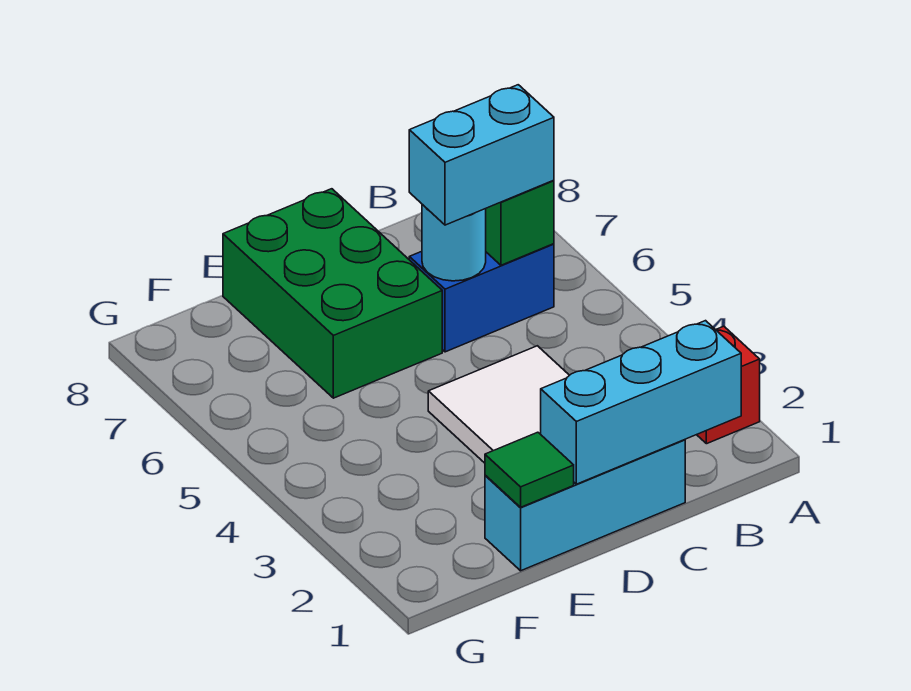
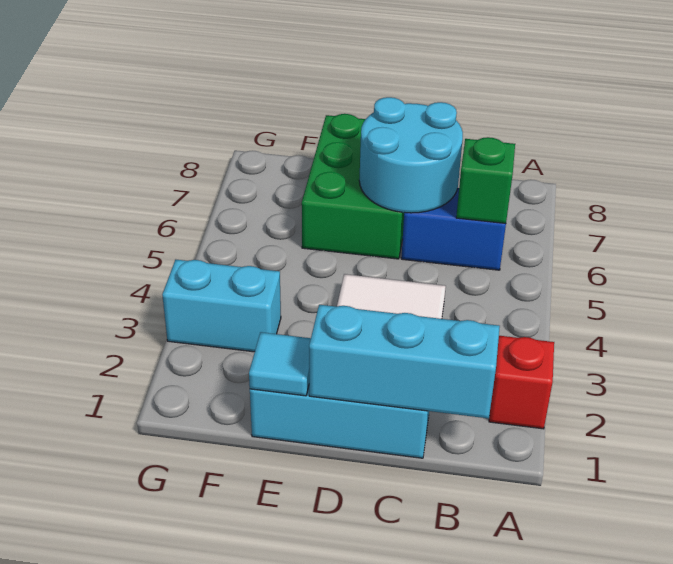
cyan 1x2 brick [409,85,554,225] -> cyan 1x2 brick moved to [162,260,281,352]
cyan 1x1 round brick [422,204,486,281] -> cyan 2x2 round brick [359,97,463,213]
green 1x1 tile [485,432,574,507] -> cyan 1x1 tile [249,332,311,396]

